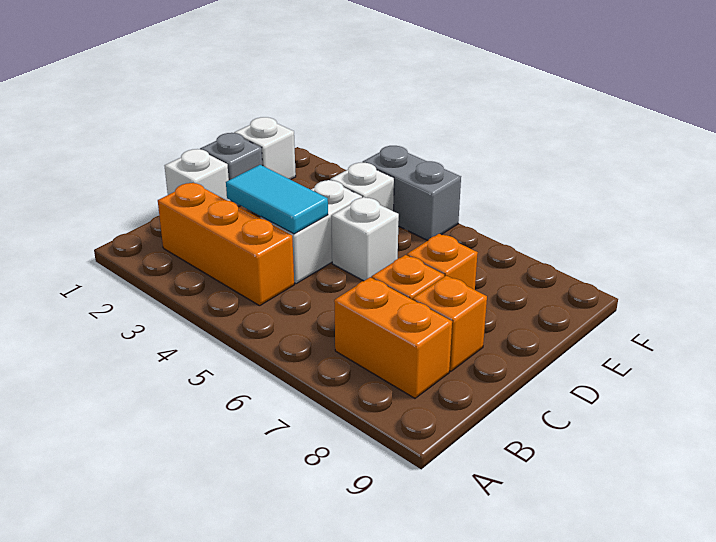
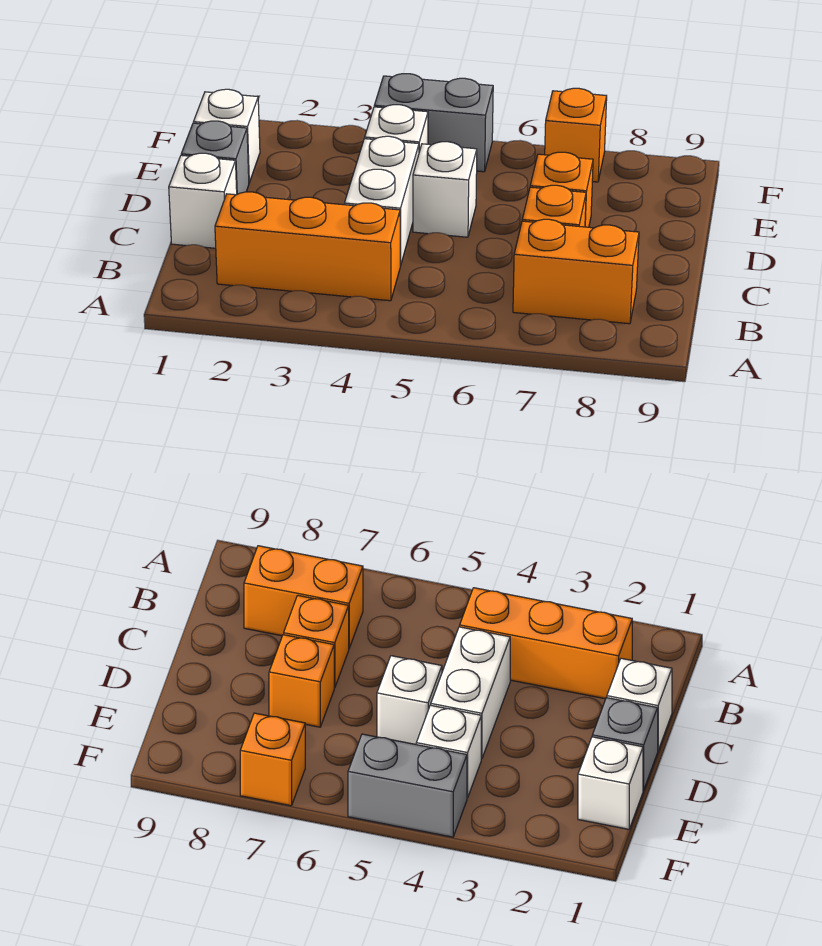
cyan 1x2 tile [226,165,328,234] -> none
orange 1x1 brick [413,276,487,372] -> orange 1x1 brick moved to [545,88,607,182]

